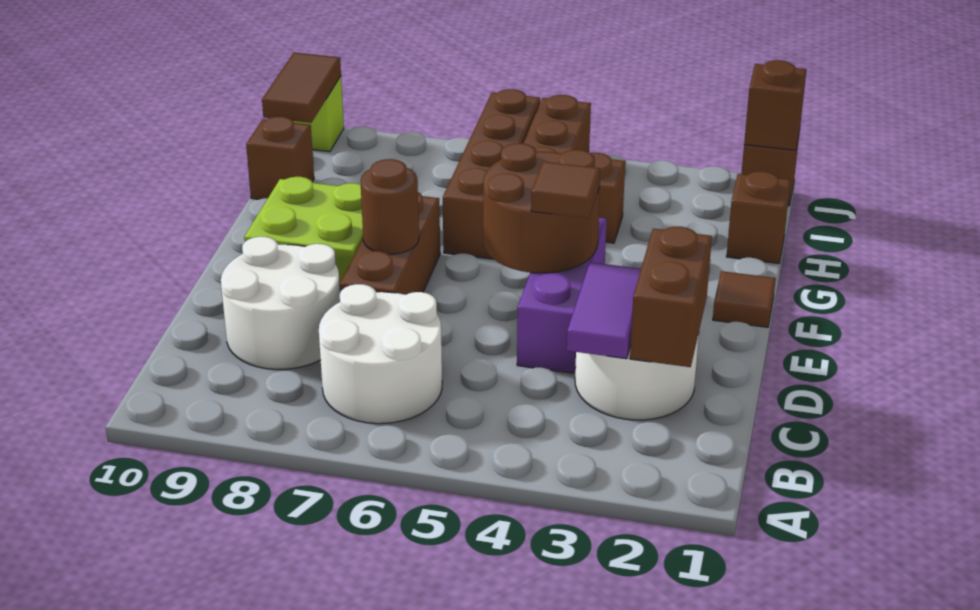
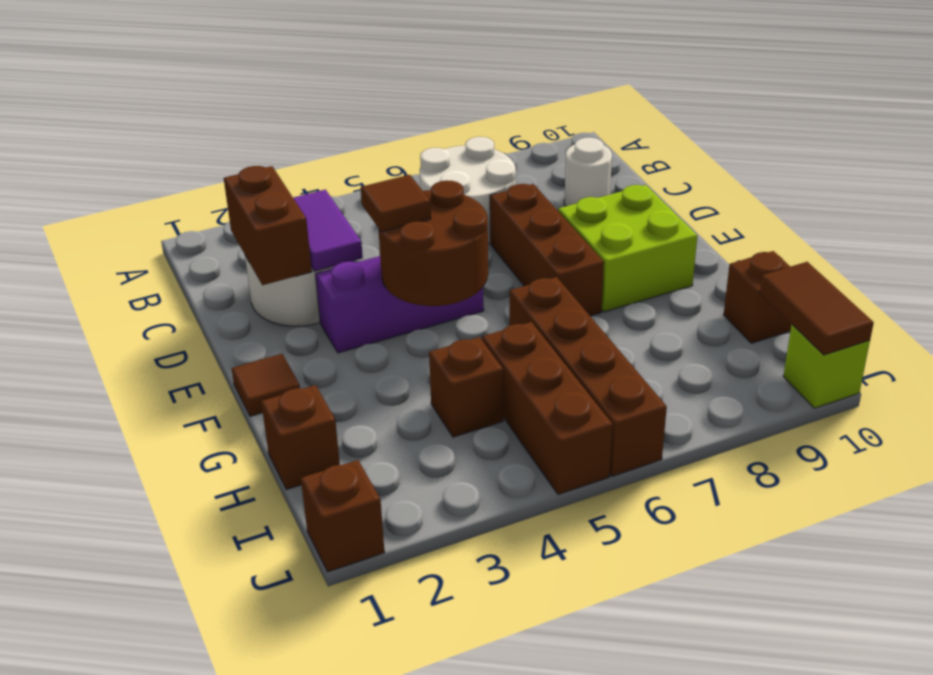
white 2x2 round brick [221,237,340,369] -> white 1x1 round brick [564,138,612,206]
purple 1x3 brick [517,218,607,373] -> purple 1x3 brick turned to [315,256,484,353]
brown 1x1 round brick [360,159,419,254] -> none
brown 1x1 brick [744,60,807,150] -> none

